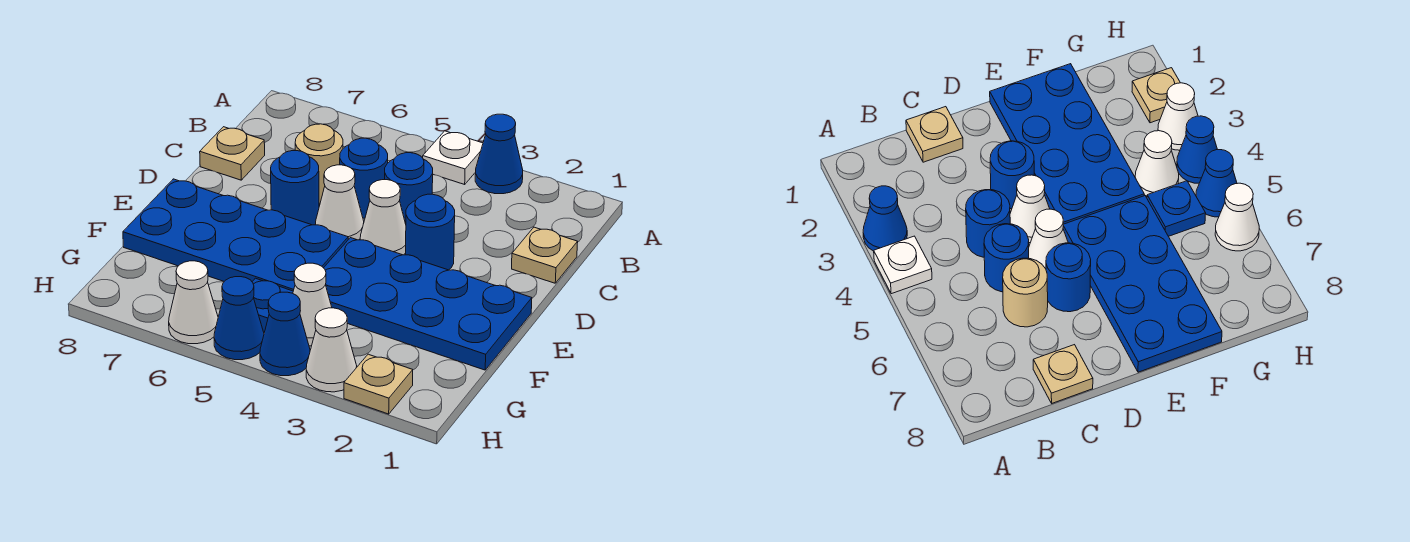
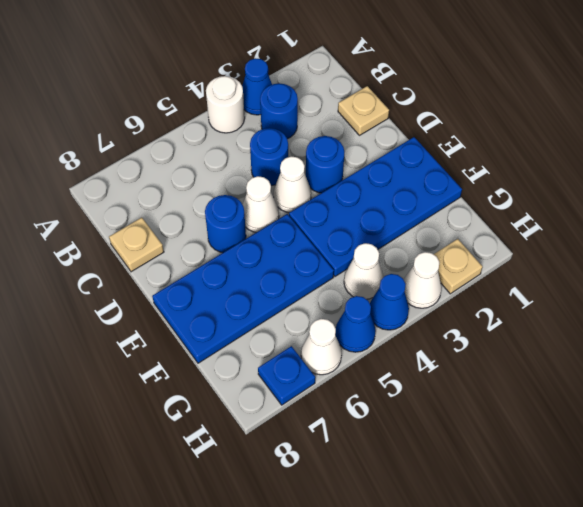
white 1x1 plate [423,131,483,184] -> white 1x1 round brick [206,76,245,133]
blue 1x1 round brick [340,138,388,218] -> blue 1x1 round brick moved to [260,83,298,139]
tan 1x1 round brick [295,124,343,204] -> none
blue 1x1 plate [252,278,293,332] -> blue 1x1 plate moved to [258,346,315,405]

